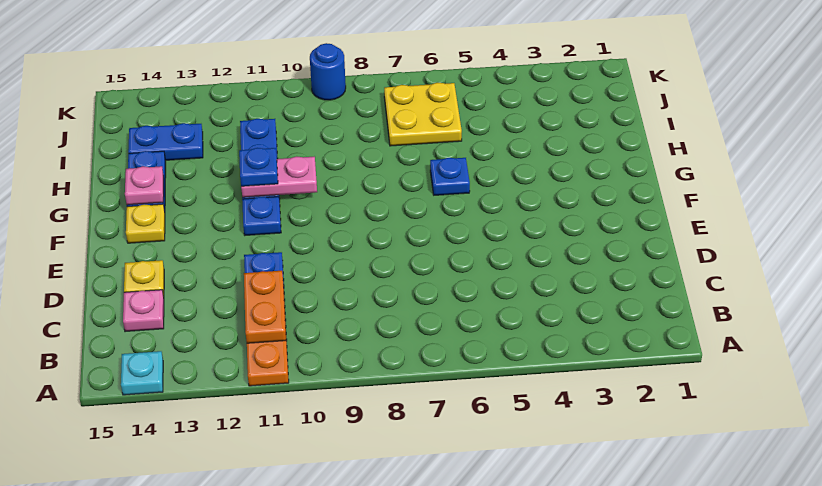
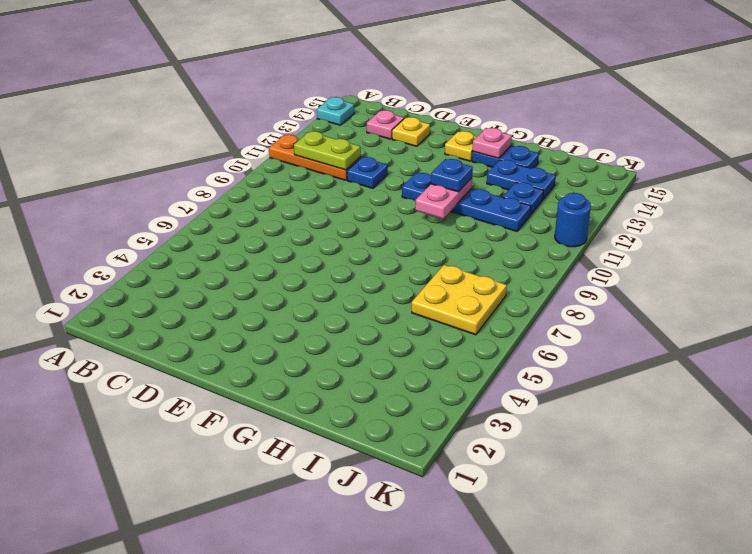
orange 1x2 plate [244,271,286,343] -> lime 1x2 plate [294,131,361,170]
blue 1x1 plate [430,158,470,195] -> blue 1x1 plate moved to [503,182,544,215]
blue 1x2 plate [128,123,203,160] -> blue 1x2 plate turned to [487,160,556,199]
blue 1x1 round brick [310,43,346,100] -> blue 1x1 round brick moved to [555,193,591,247]

